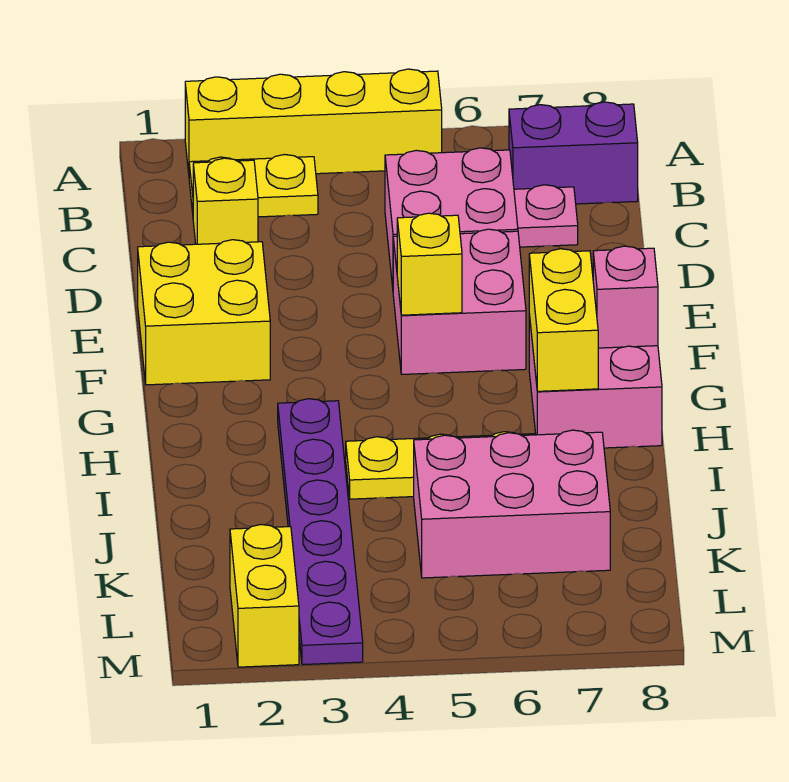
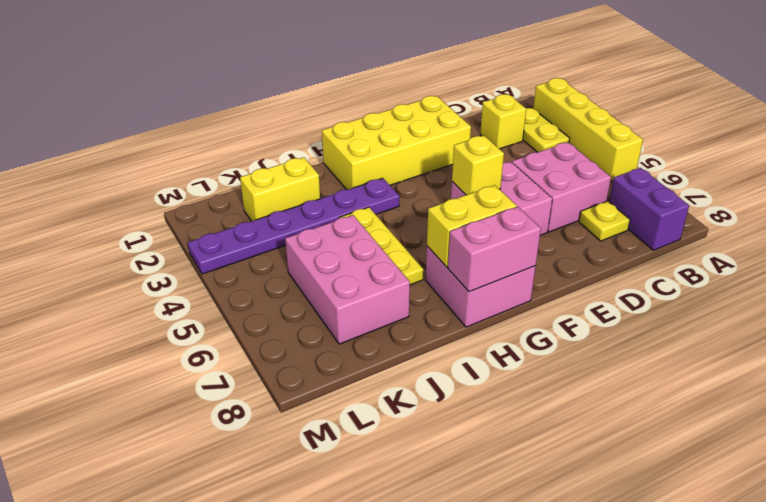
pink 1x1 plate [514,185,578,247] -> yellow 1x1 plate [579,201,630,241]
yellow 2x2 brick [138,240,270,385] -> yellow 2x4 brick [322,96,471,190]
pink 1x1 brick [593,246,658,348] -> pink 1x2 brick [448,207,541,292]
yellow 1x2 brick [230,525,299,667] -> yellow 1x2 brick moved to [240,157,320,221]

